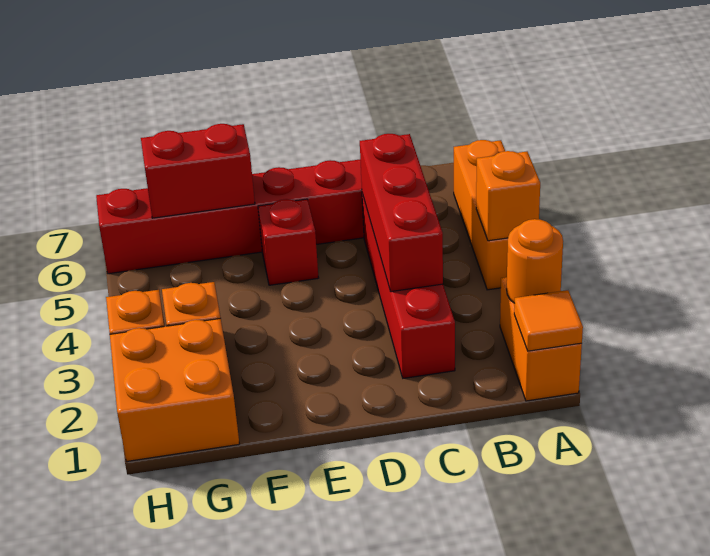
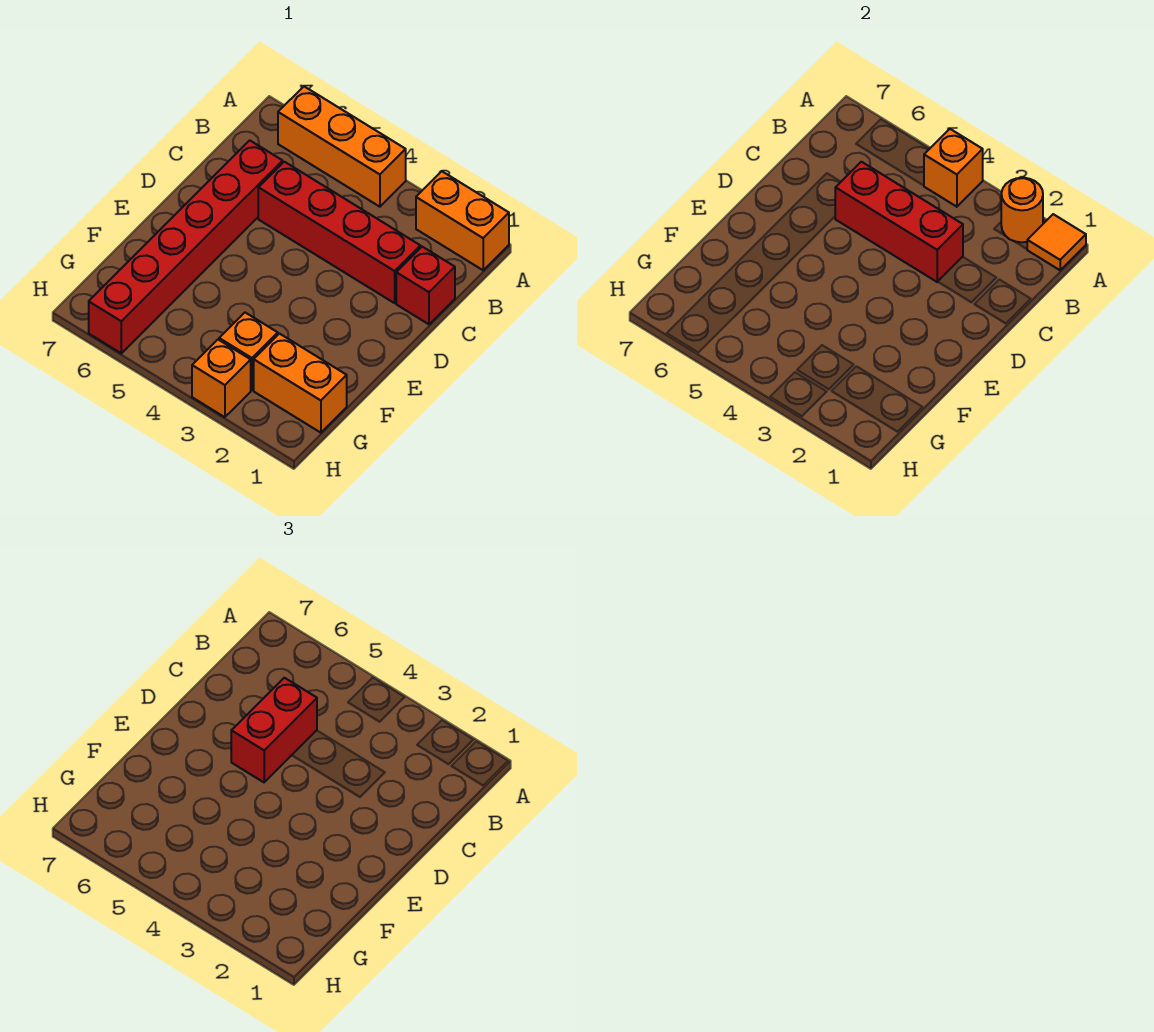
red 1x1 brick [258,199,319,285] -> red 1x1 brick moved to [396,247,455,324]
red 1x2 brick [141,124,255,218] -> red 1x2 brick moved to [231,678,317,782]
orange 2x2 brick [110,318,239,462] -> orange 1x2 brick [254,334,347,433]

